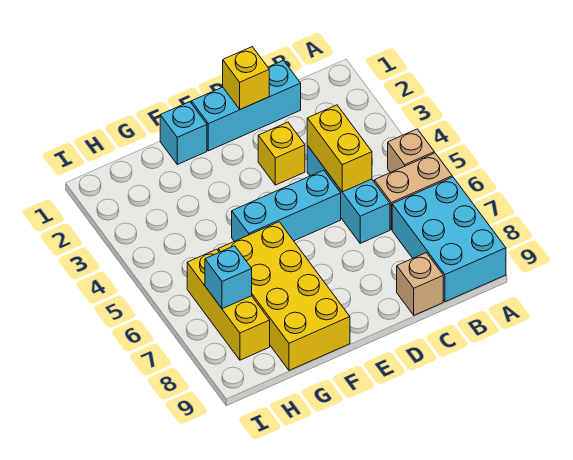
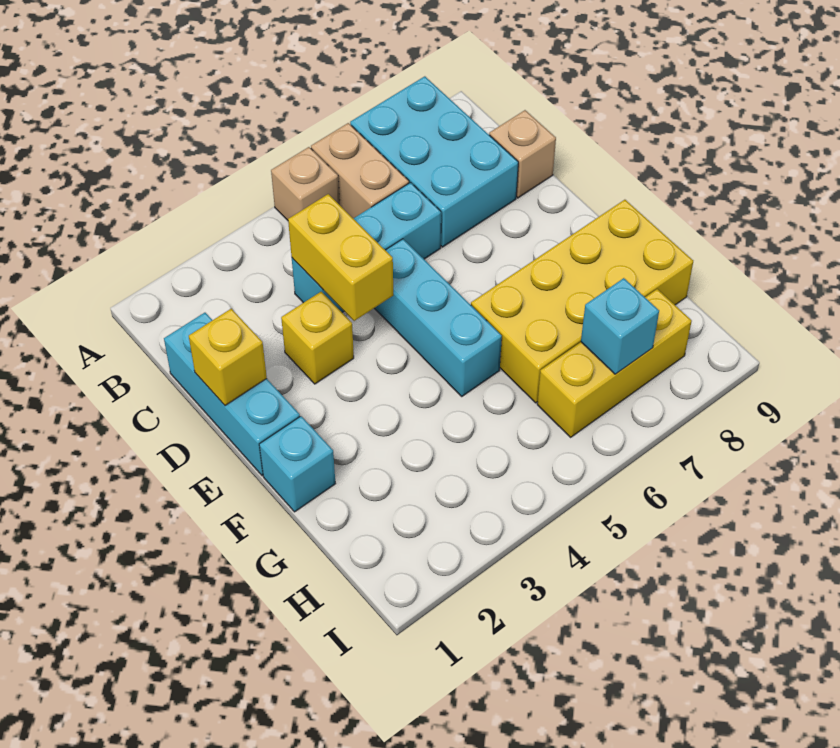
cyan 2x3 brick [392,177,506,302] -> cyan 2x3 brick turned to [350,76,518,247]
yellow 1x2 brick [307,105,372,192] -> yellow 1x2 brick turned to [288,194,393,321]

